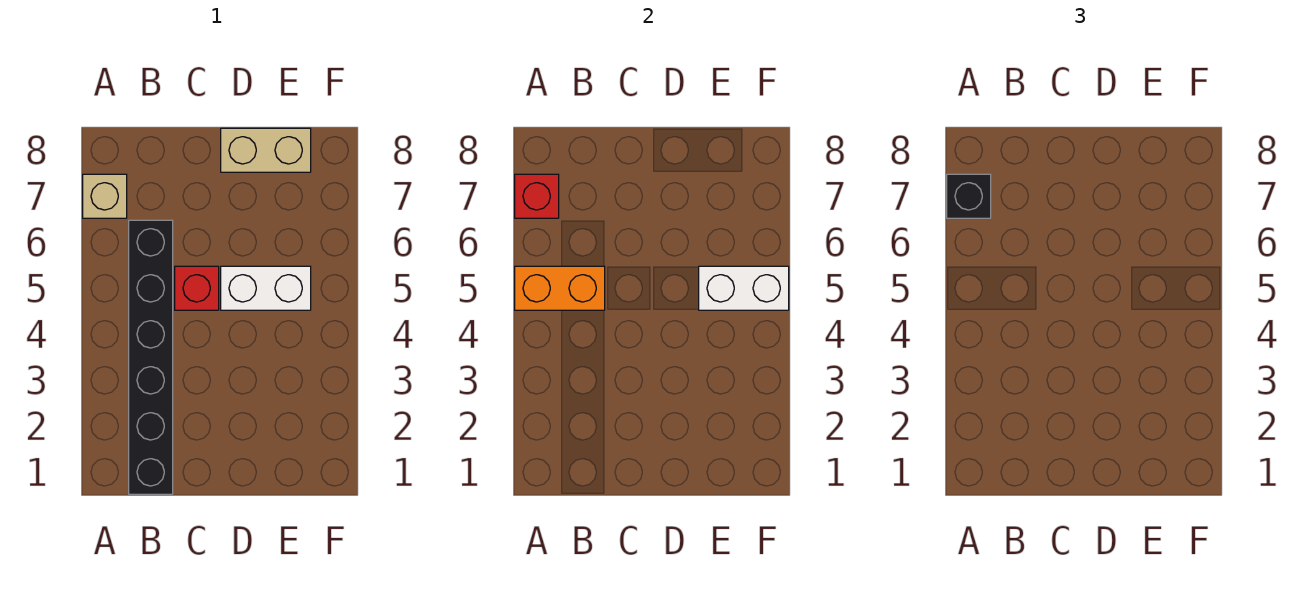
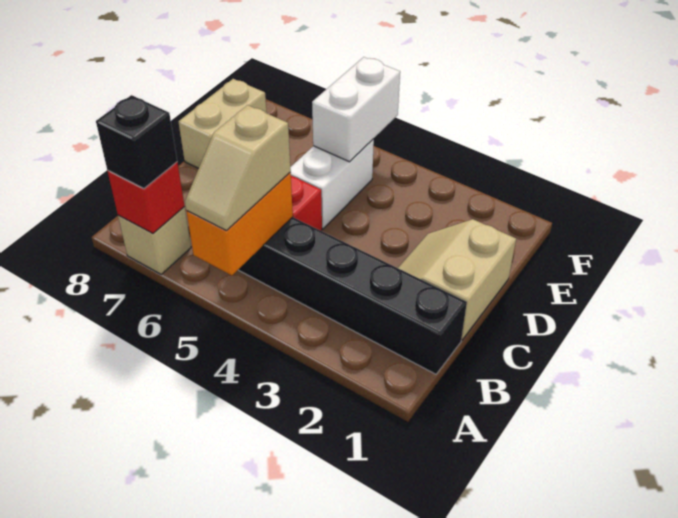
none -> tan 1x2 slope [185,105,291,230]
none -> tan 2x2 slope [398,219,516,340]

